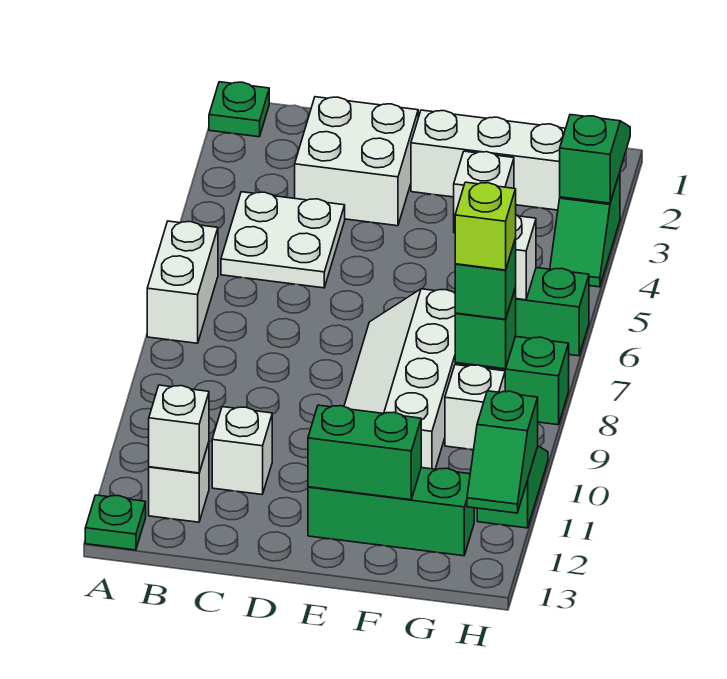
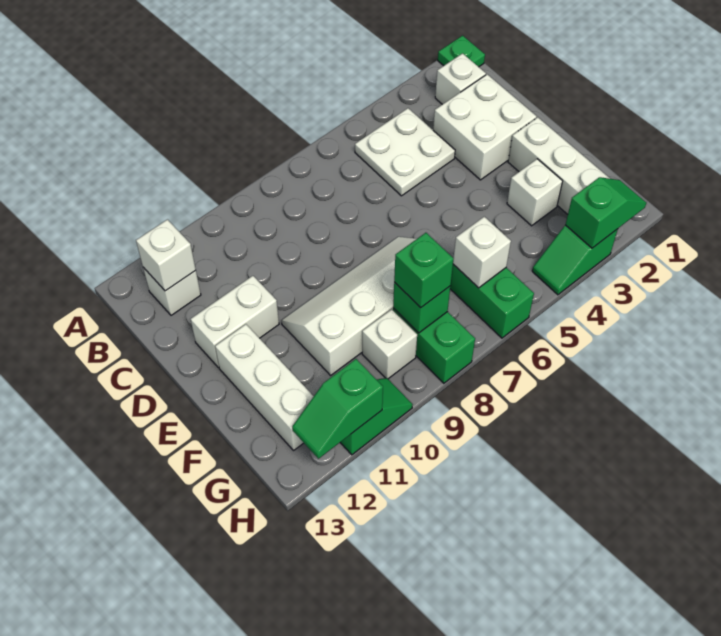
white 1x2 brick [147,221,218,343] -> white 1x2 brick moved to [191,276,279,368]
green 1x1 plate [85,495,146,550] -> none
white 1x1 brick [212,407,272,494] -> white 1x1 brick moved to [435,54,486,104]
green 1x3 brick [308,468,474,556] -> white 1x3 brick [215,324,314,450]
green 1x2 brick [308,405,421,500] -> none
lime 1x1 brick [455,182,516,270] -> none

